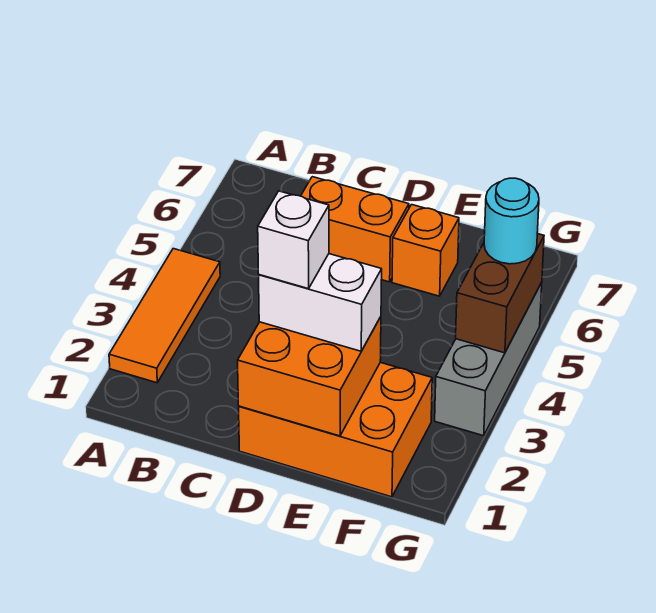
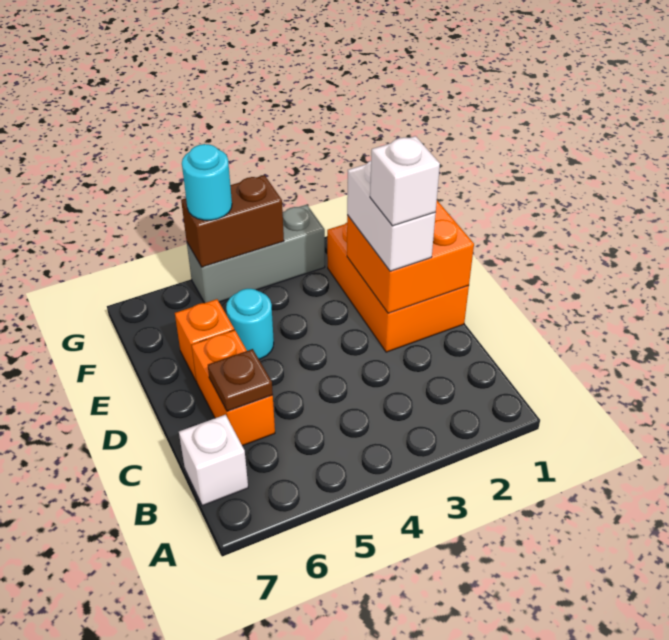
orange 1x3 tile [109,249,220,383] -> none
none -> white 1x1 brick [179,415,248,506]
none -> brown 1x1 plate [208,349,273,411]
none -> cyan 1x1 round brick [226,289,274,359]

